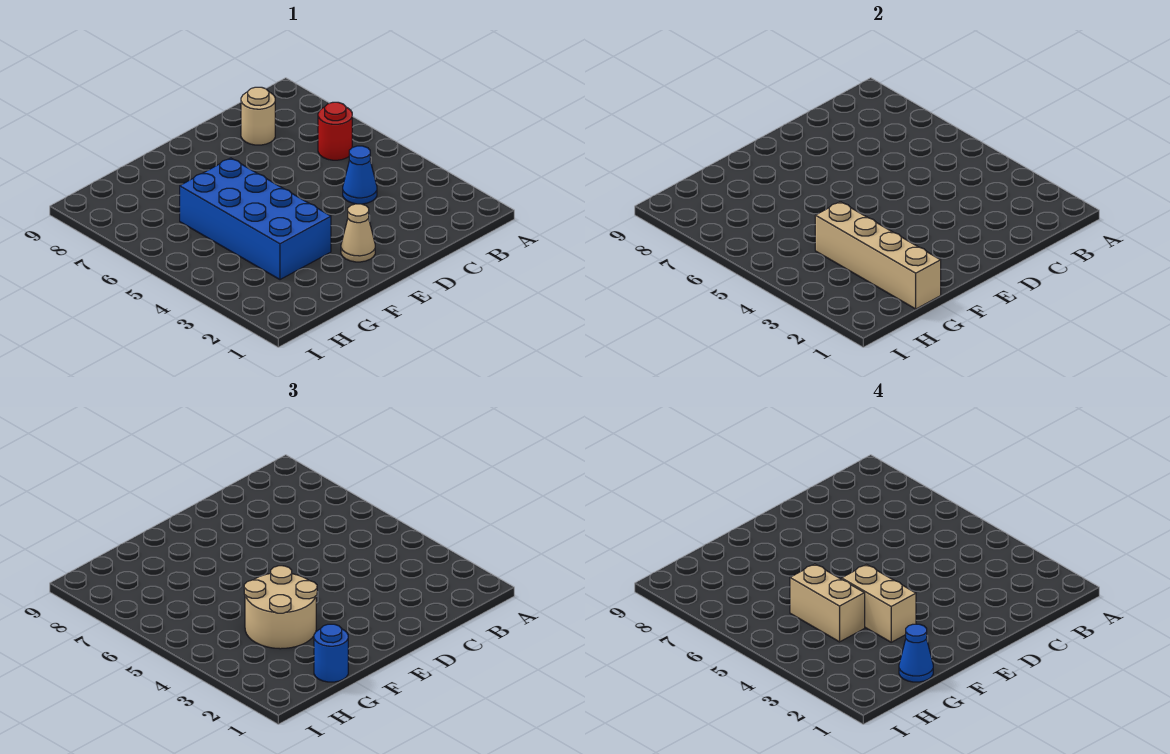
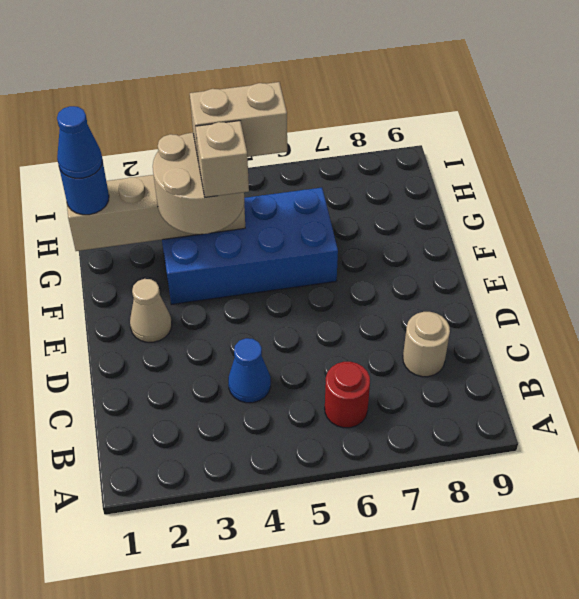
tan 1x2 brick [842,565,916,642] -> tan 1x1 brick [195,121,249,197]

